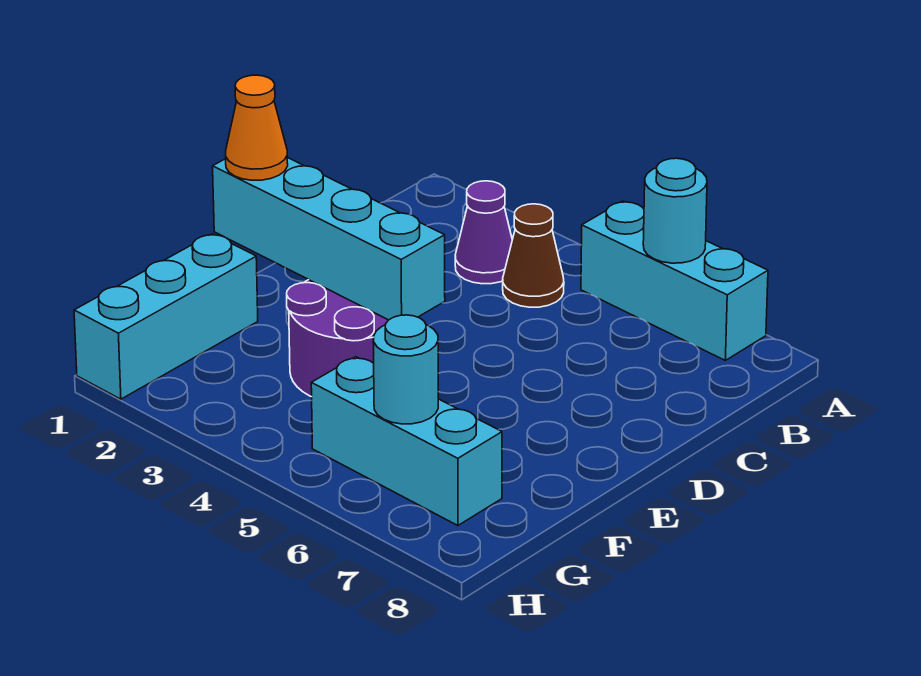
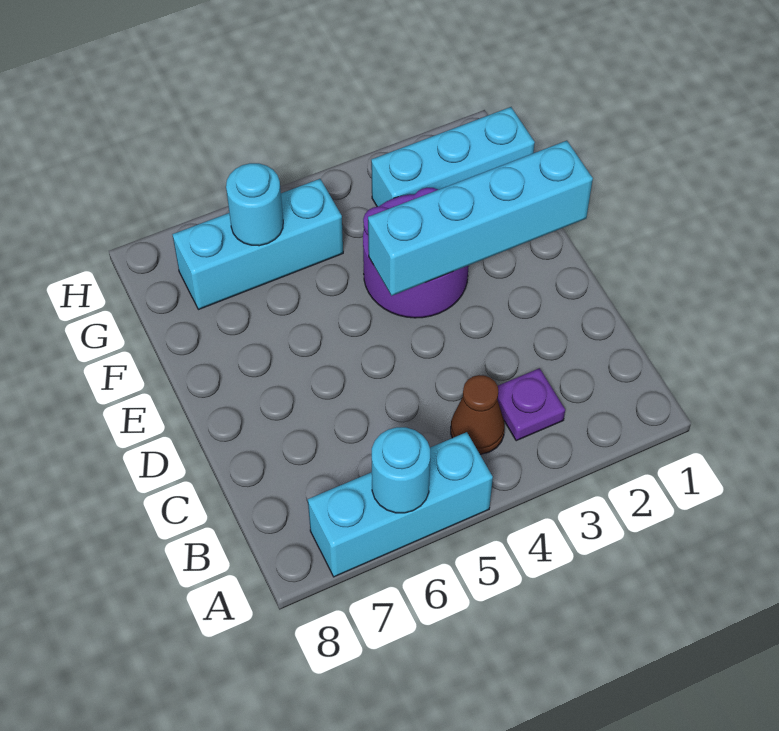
purple 1x1 cone [455,181,512,284] -> purple 1x1 plate [497,368,565,441]
orange 1x1 cone [226,75,288,180] -> none
cyan 1x3 brick [74,234,258,399] -> cyan 1x3 brick turned to [371,107,535,207]

